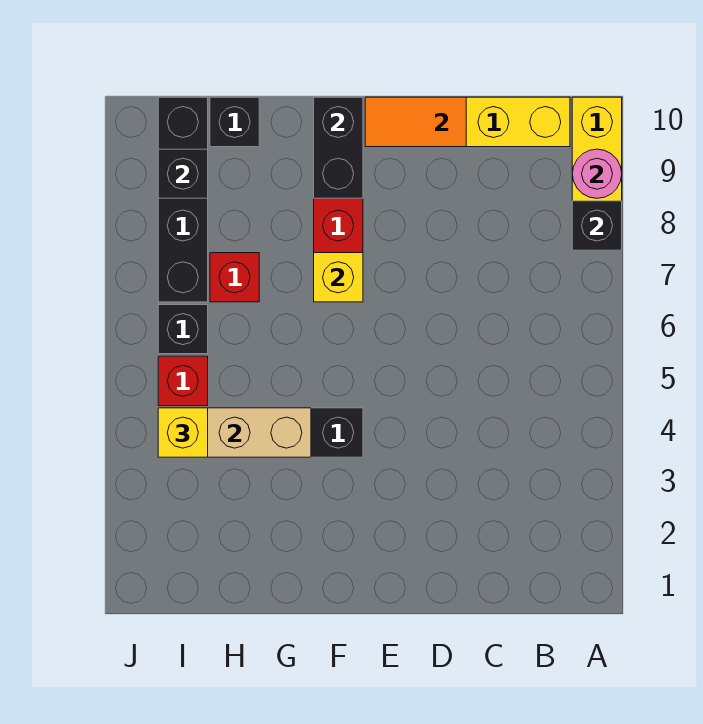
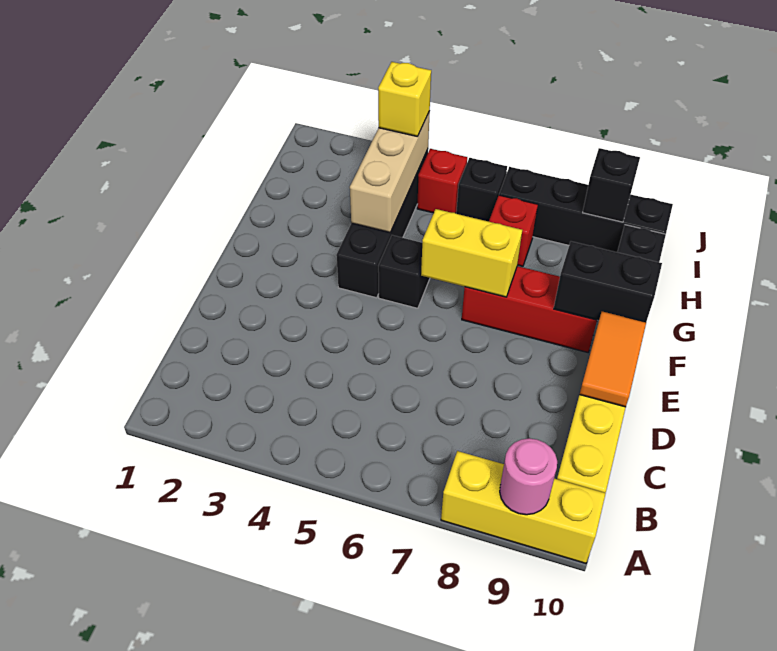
black 1x1 brick [572,201,622,250] -> black 1x1 brick moved to [378,235,430,308]
yellow 1x1 brick [314,253,363,302] -> yellow 1x2 brick [421,209,522,297]

